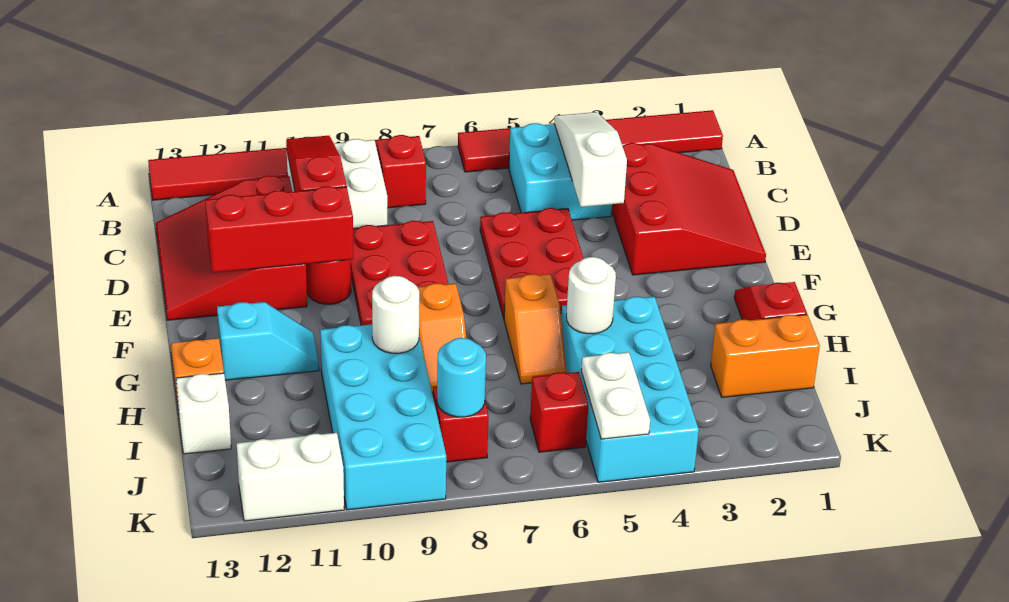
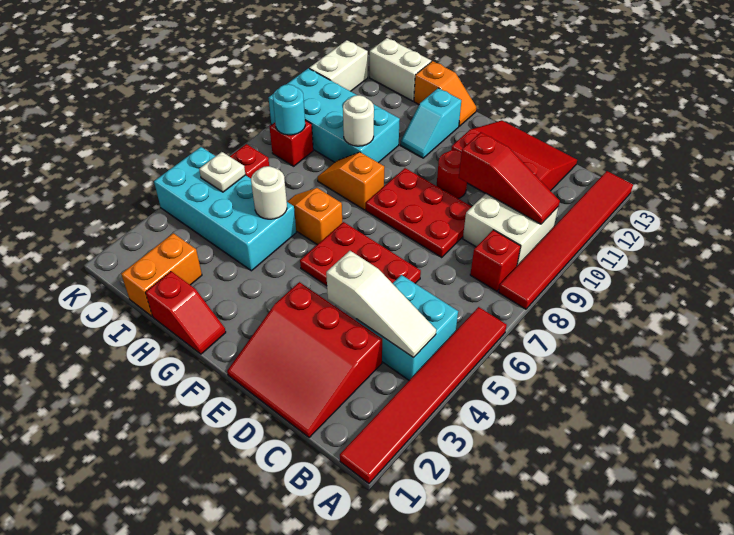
red 1x3 brick [205,186,353,273] -> none
white 1x1 brick [176,373,231,454] -> white 1x2 brick [370,38,431,101]
white 1x2 plate [581,352,650,439] -> white 1x1 plate [199,152,245,192]

